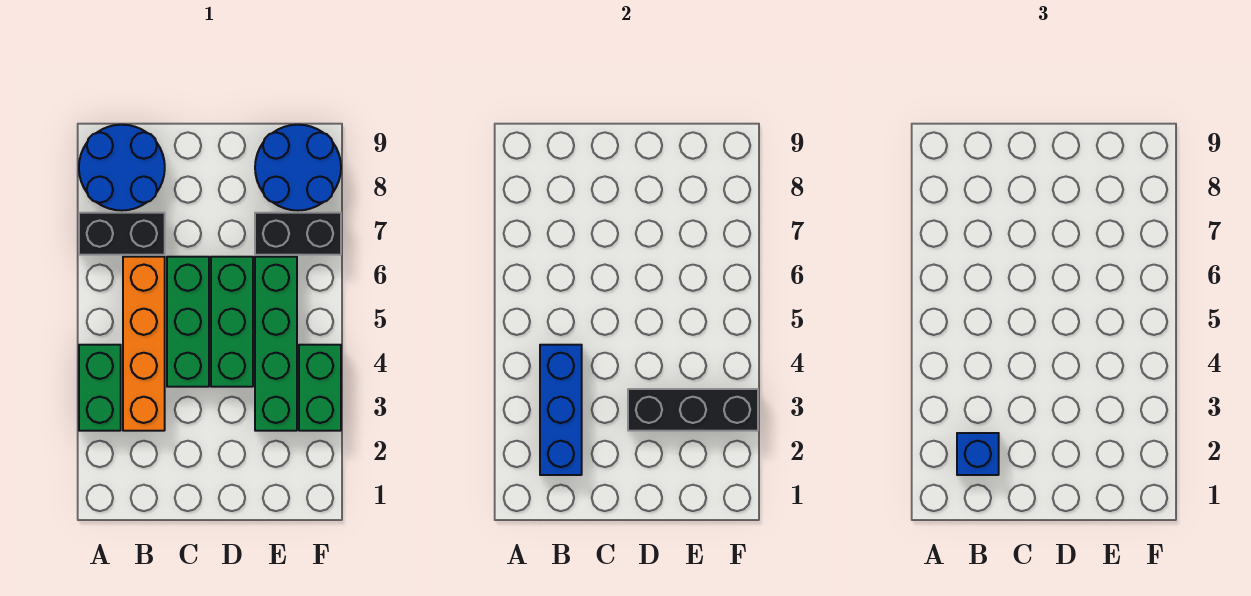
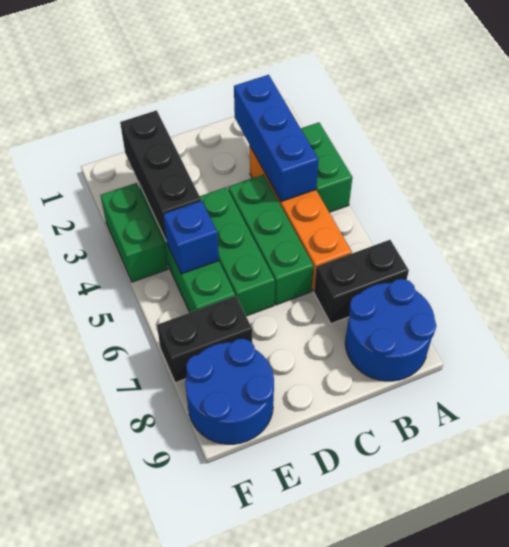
blue 1x1 brick [957,433,999,475] -> blue 1x1 brick moved to [163,201,219,274]
black 1x3 brick [628,389,758,431] -> black 1x3 brick turned to [120,110,201,241]

